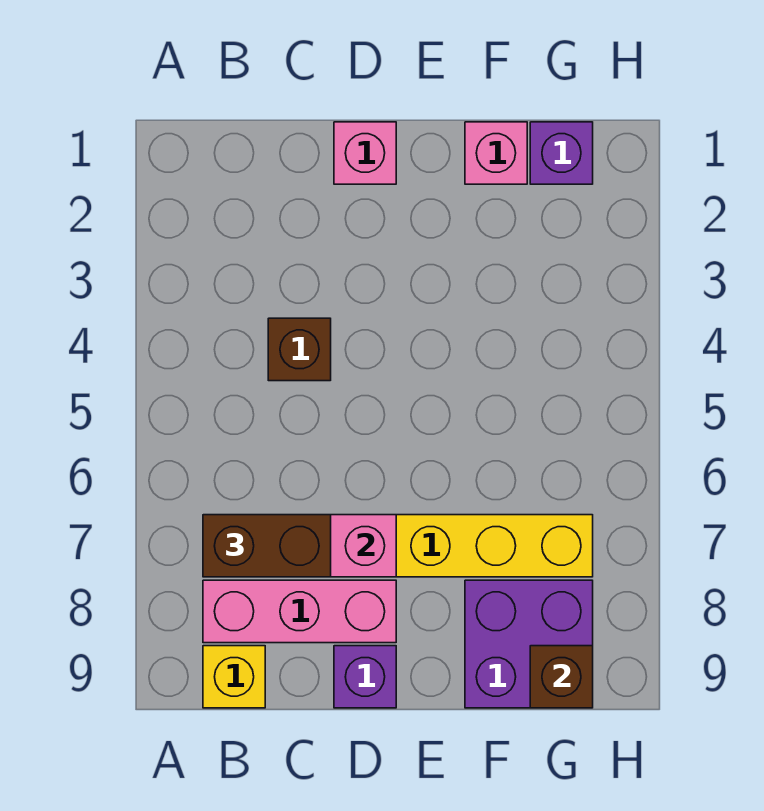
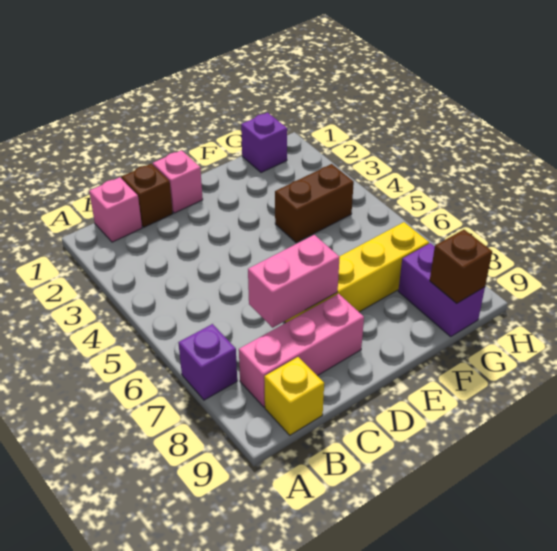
brown 1x2 brick [203,515,331,577] -> brown 1x2 brick moved to [275,164,354,243]
brown 1x1 brick [268,318,331,381] -> brown 1x1 brick moved to [122,164,173,227]
purple 1x1 brick [334,646,396,708] -> purple 1x1 brick moved to [178,324,237,400]
pink 1x1 brick [465,122,527,184] -> pink 1x1 brick moved to [89,177,142,242]
purple 2x2 brick [465,580,593,708] -> purple 1x2 brick [398,243,485,336]

